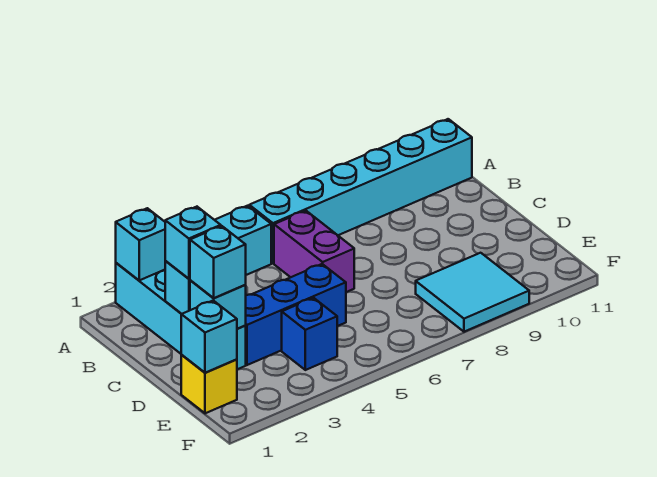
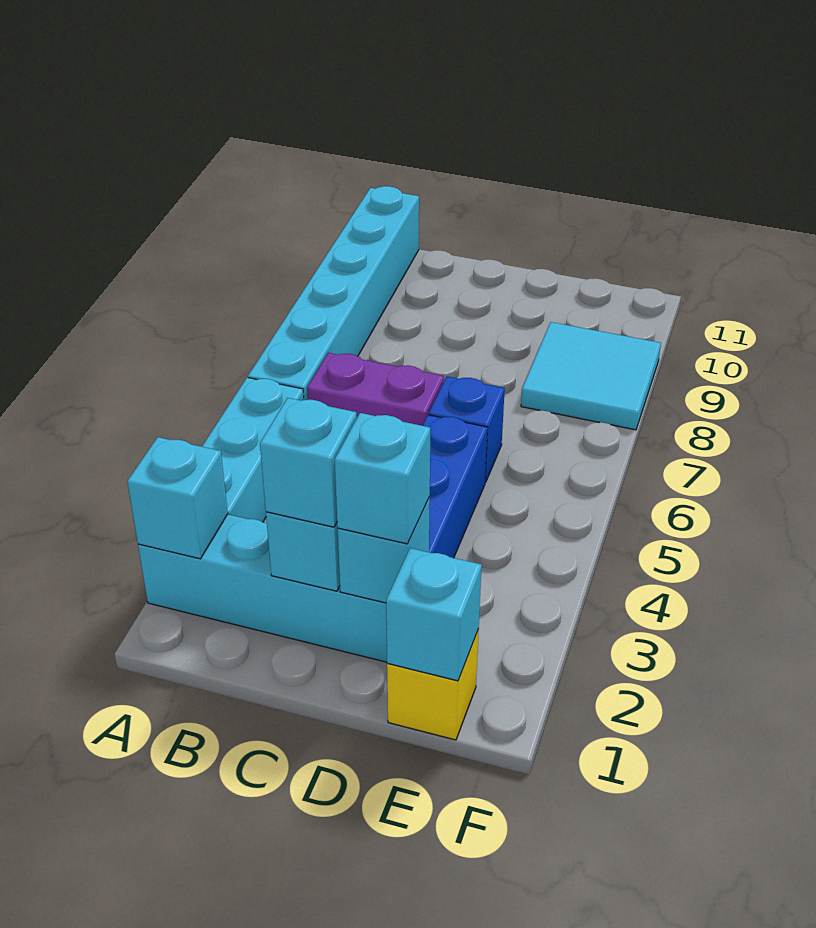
blue 1x1 brick [282,298,337,370] -> blue 1x1 brick moved to [429,376,505,483]

